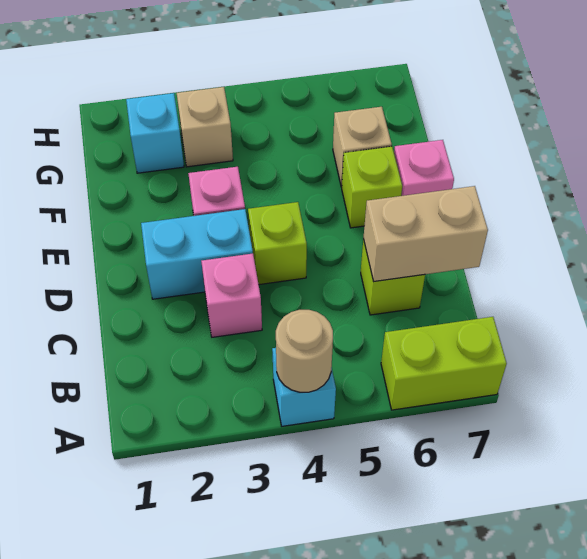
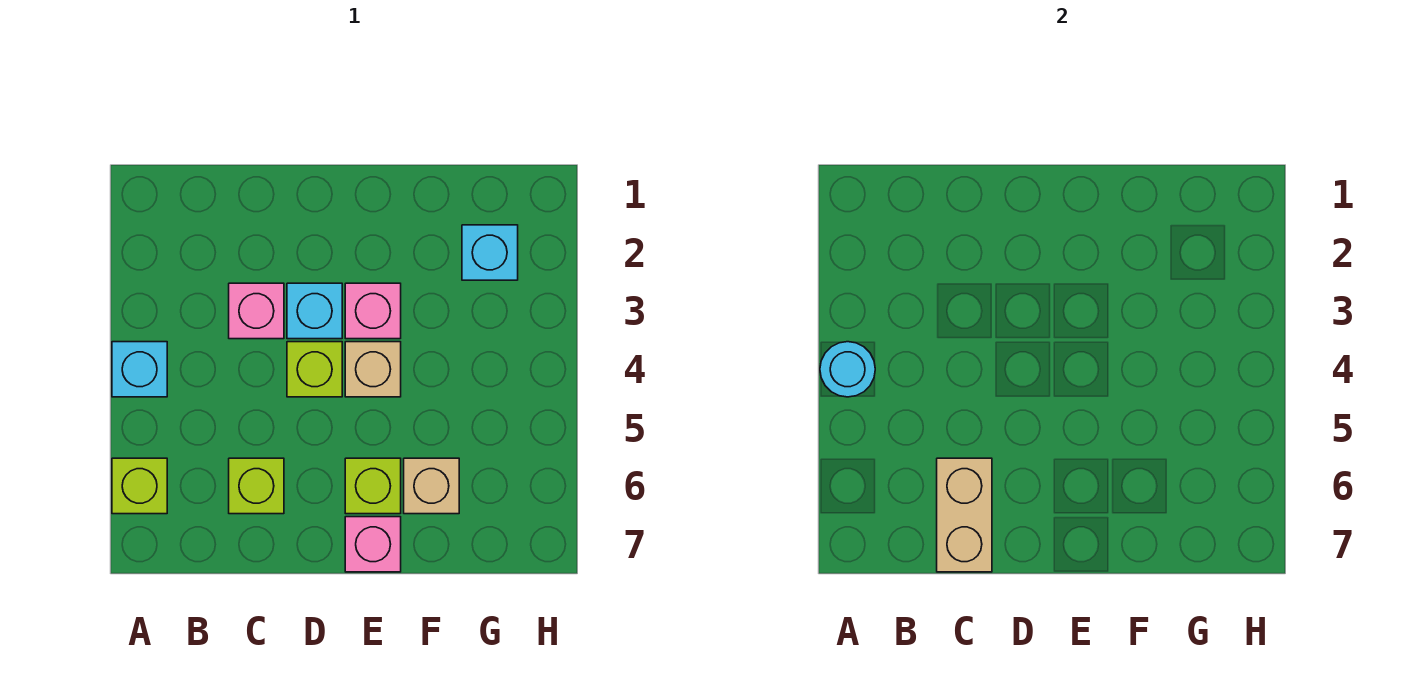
tan 1x1 round brick [276,310,333,392] -> cyan 1x1 round brick [820,342,875,397]
lime 1x2 brick [381,317,507,410] -> lime 1x1 brick [112,458,167,514]
cyan 1x2 brick [141,209,253,299] -> cyan 1x1 brick [287,283,342,339]
tan 1x1 brick [177,87,233,167] -> tan 1x1 brick moved to [345,342,401,397]

